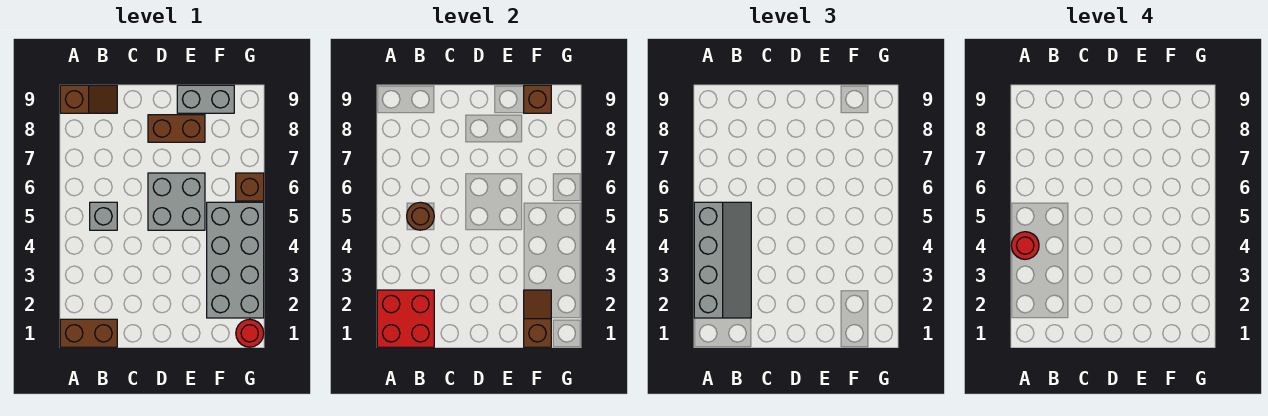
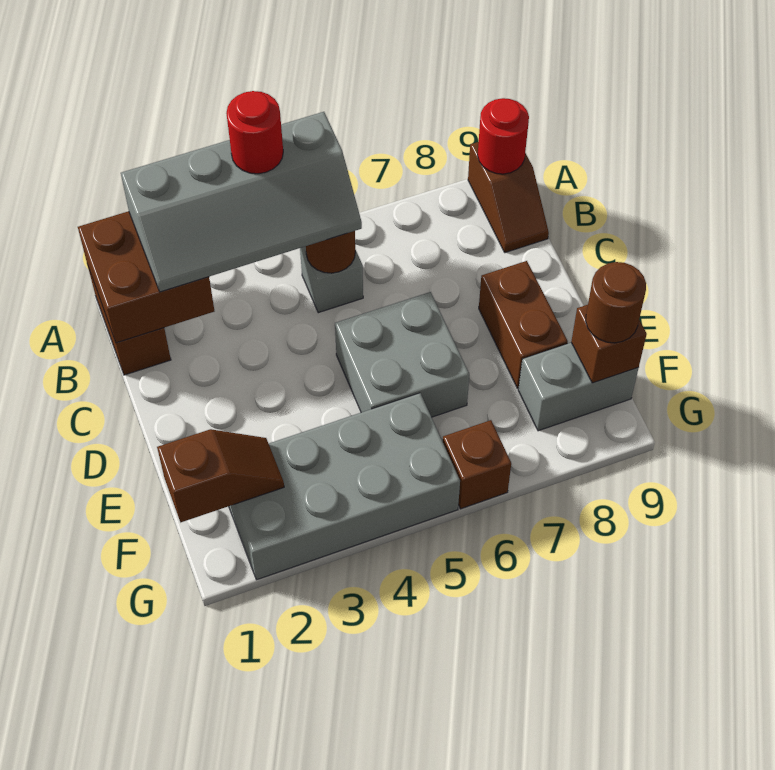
red 2x2 brick [377,290,434,347] -> brown 2x2 brick [78,211,214,343]
grey 1x2 brick [177,85,234,113] -> grey 1x2 brick turned to [518,343,638,431]
none -> brown 1x1 round brick [586,262,646,343]
red 1x1 round brick [236,319,264,347] -> red 1x1 round brick moved to [478,98,529,174]

